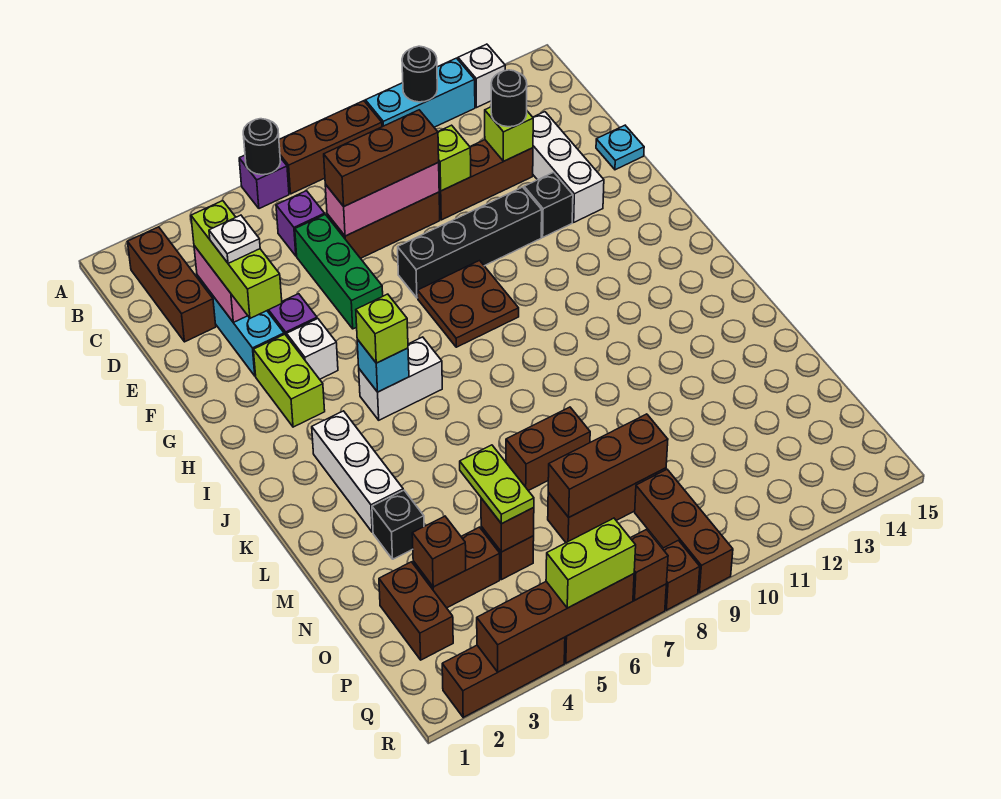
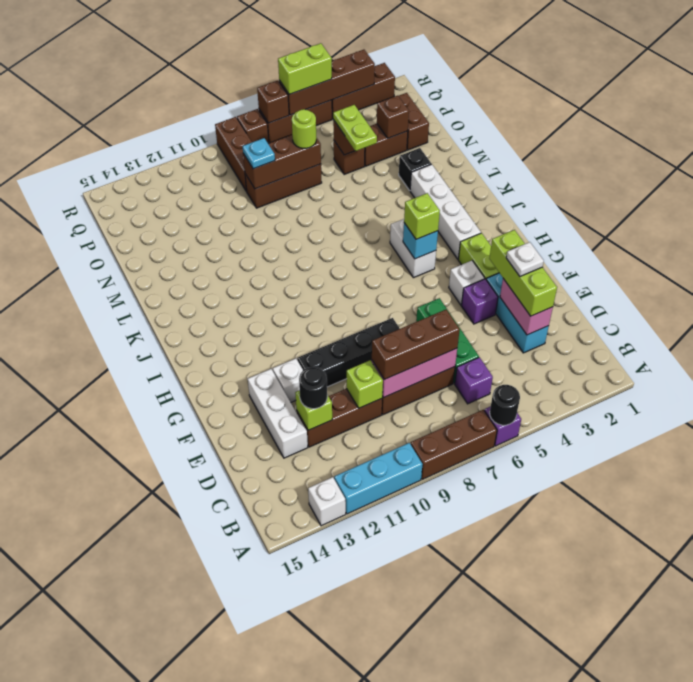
black 1x1 round brick [402,46,437,102] -> none
brown 1x3 brick [128,227,216,342] -> none
cyan 1x1 plate [596,125,644,170] -> cyan 1x1 plate moved to [243,138,275,169]
black 1x1 brick [524,172,573,237] -> white 1x1 brick [273,358,303,402]
brown 2x2 plate [418,261,519,347] -> none
white 1x2 brick [359,337,442,420] -> white 1x2 brick turned to [390,219,436,278]
white 1x3 brick [312,411,403,532] -> white 1x4 brick [410,164,481,259]
brown 1x2 brick [506,407,590,491] -> none
none -> lime 1x1 round brick [292,109,316,148]

